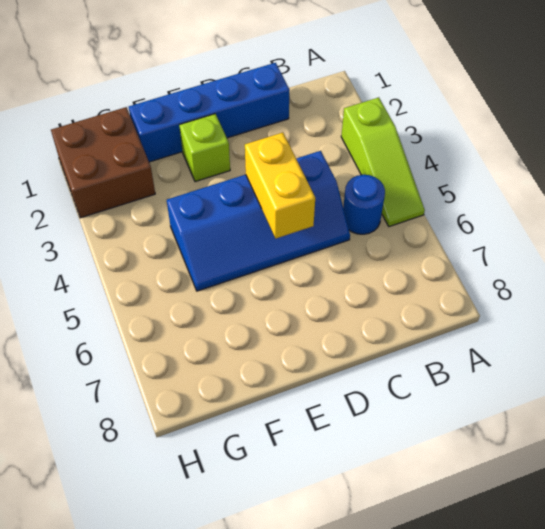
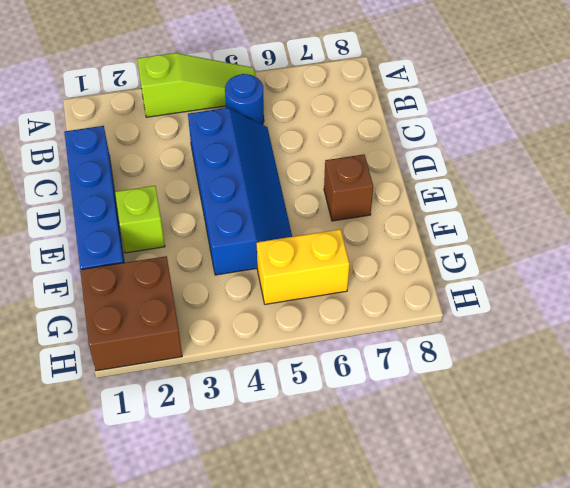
yellow 1x2 brick [245,133,315,239] -> yellow 1x2 brick moved to [257,229,350,304]
none -> brown 1x1 brick [324,154,373,221]

